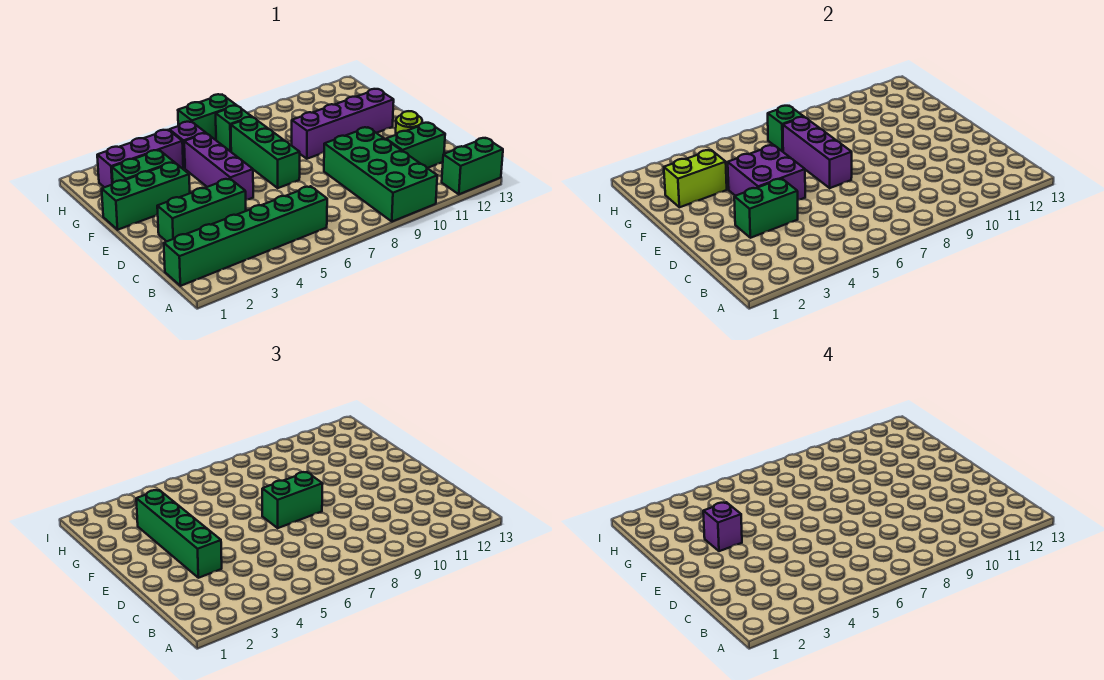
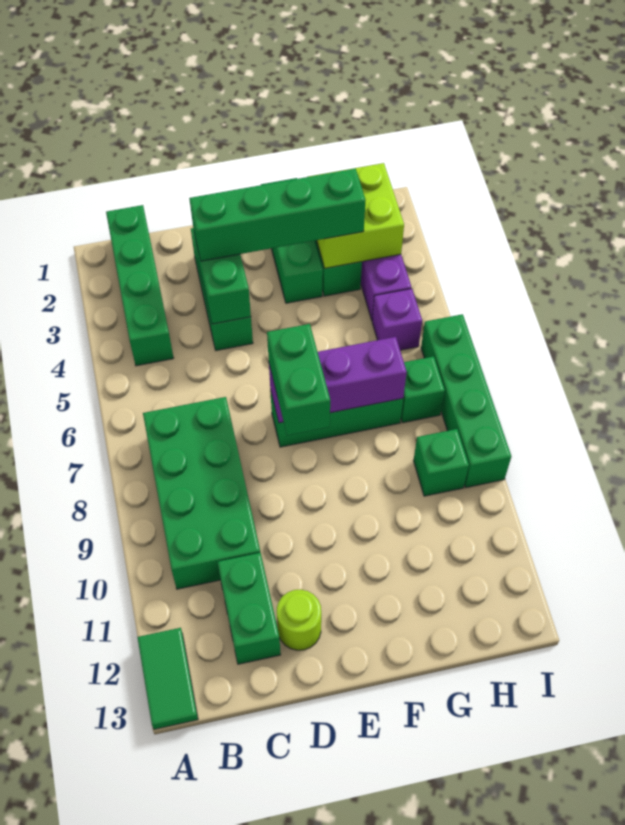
green 2x4 brick [324,127,437,222] -> green 2x4 brick turned to [143,397,260,589]
green 1x2 brick [442,138,503,194] -> green 1x2 tile [137,628,198,729]
green 1x6 brick [164,186,327,286] -> green 1x4 brick [106,205,174,366]
purple 2x2 brick [728,145,805,200] -> none
purple 1x3 brick [184,133,253,200] -> none
purple 1x1 brick [703,502,742,551] -> none
purple 1x4 brick [292,89,394,159] -> none
lime 1x2 brick [664,150,727,207] -> lime 2x2 brick [308,163,404,268]
green 1x1 brick [768,106,804,152] -> green 1x1 brick moved to [413,429,469,496]
green 1x2 brick [178,94,236,140] -> green 1x4 brick [421,314,511,488]

